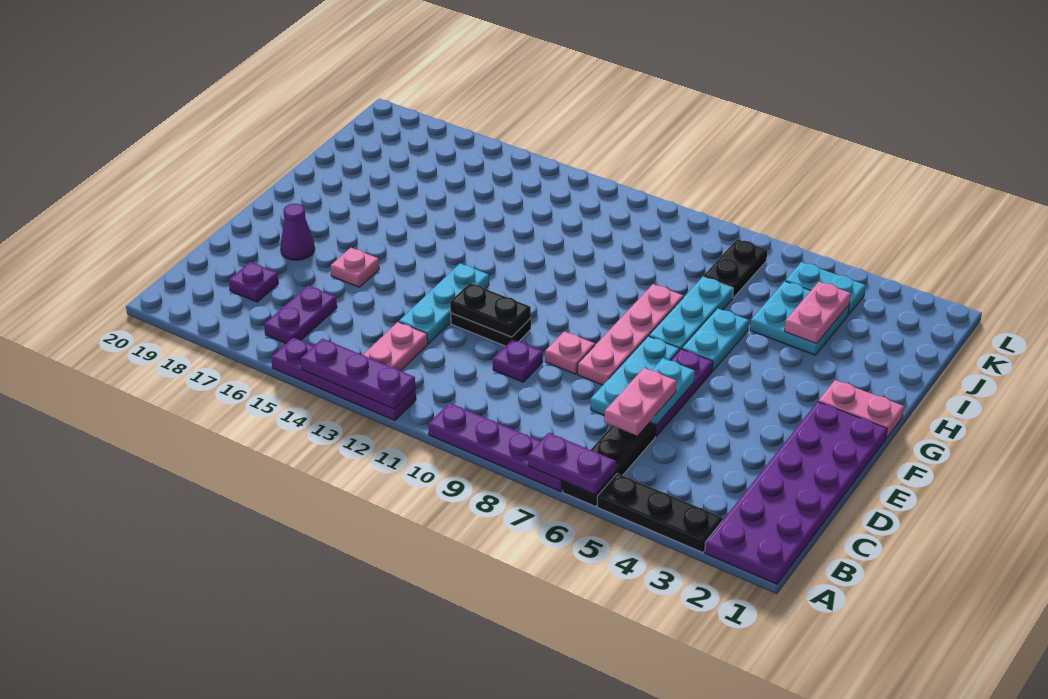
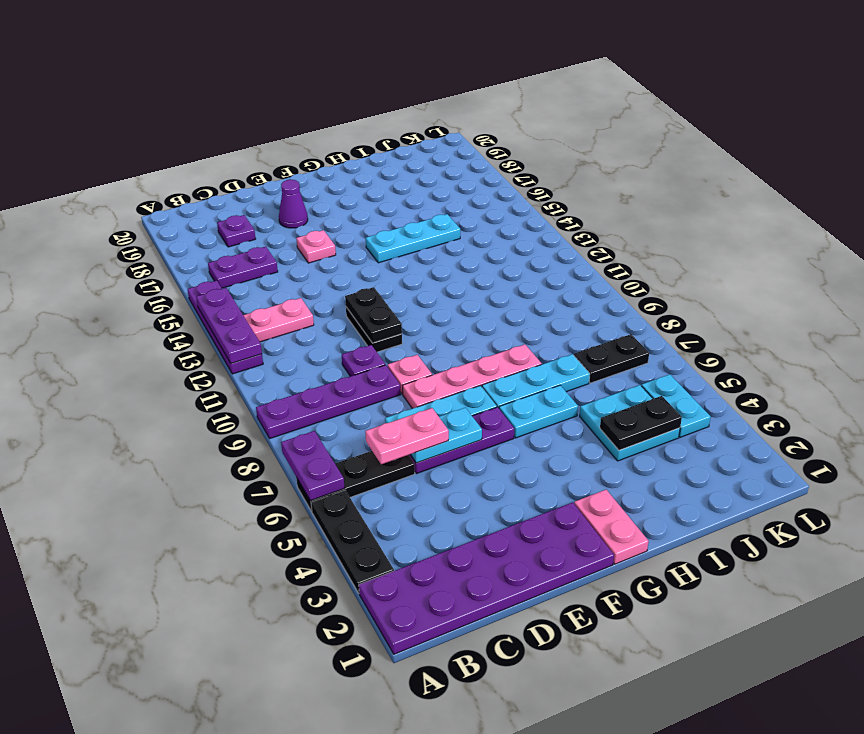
purple 1x4 plate [428,403,563,492] -> purple 1x4 plate turned to [256,365,401,438]
cyan 1x3 plate [399,264,489,344] -> cyan 1x3 plate moved to [366,214,460,263]
pink 1x2 plate [785,282,850,344] -> black 1x2 plate [600,396,682,450]

